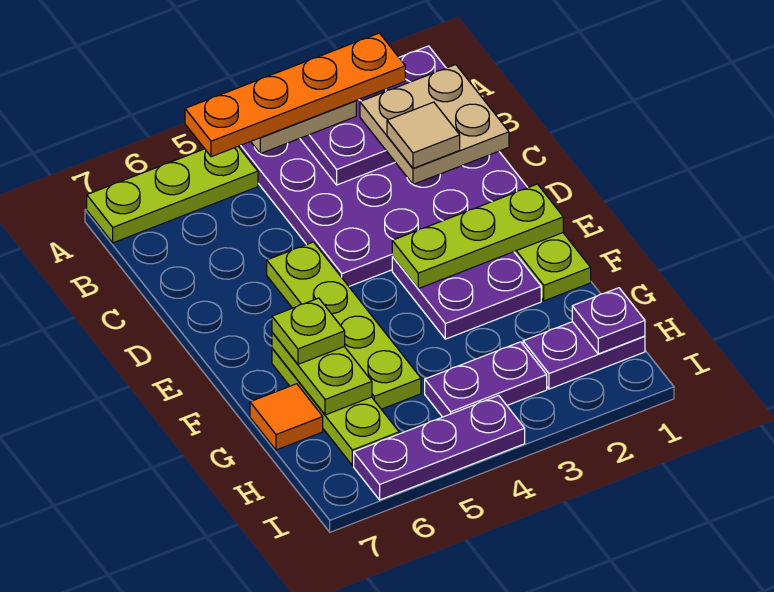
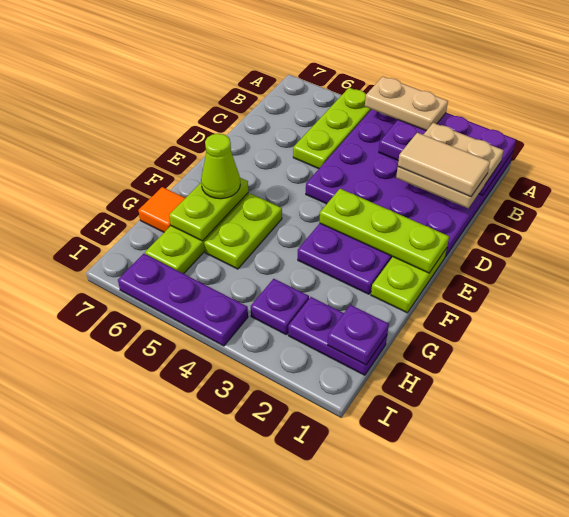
orange 1x4 plate [185,33,405,157] -> none
lime 1x3 plate [87,147,258,243] -> lime 1x3 plate turned to [293,88,371,169]
tan 1x1 tile [387,102,460,168] -> tan 1x2 tile [398,133,490,197]
lime 1x4 plate [267,242,421,409] -> lime 1x2 plate [204,194,282,269]
lime 1x1 plate [272,298,345,364] -> lime 1x1 cone [201,134,240,199]
purple 1x2 plate [425,342,547,417] -> purple 1x1 plate [251,279,309,334]

